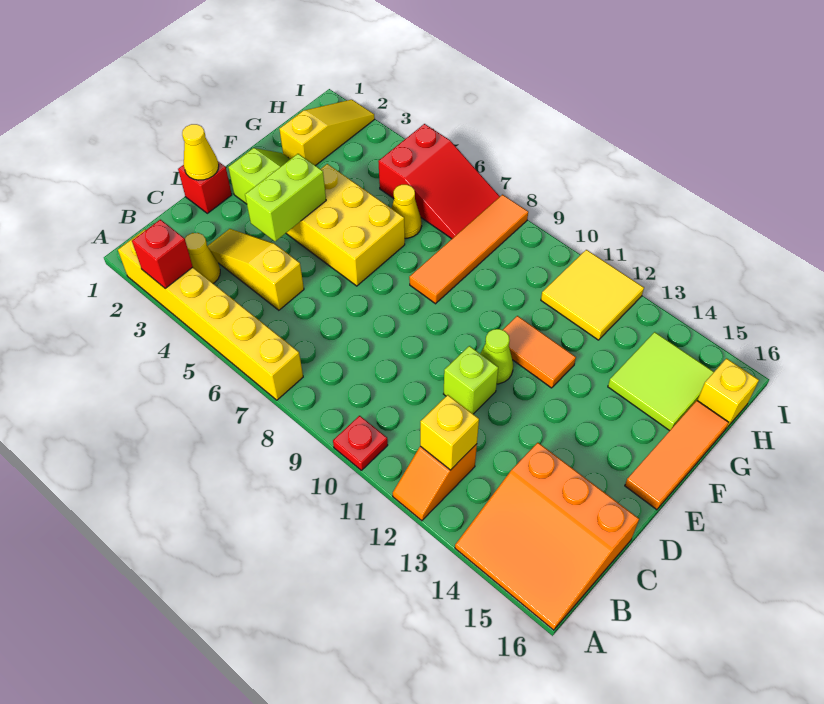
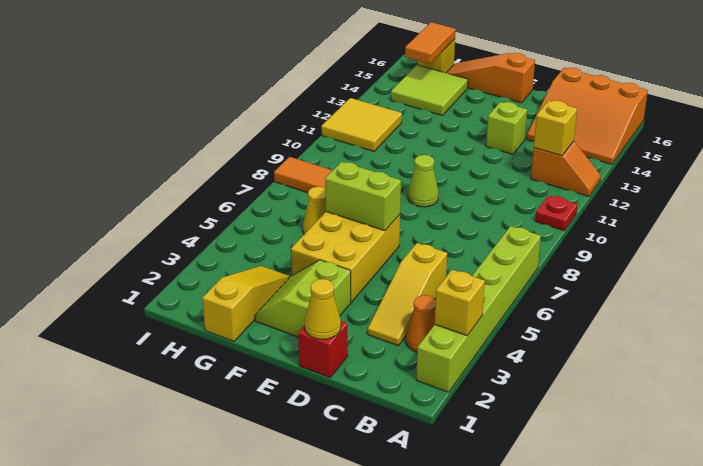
yellow 1x6 brick [118,229,303,400] -> lime 1x6 brick [416,226,541,392]
red 1x1 brick [132,220,193,288] -> yellow 1x1 brick [435,270,485,336]
orange 3x3 slope [455,443,639,630] -> orange 3x3 slope turned to [527,68,648,164]
yellow 1x1 cone [185,233,220,283] -> orange 1x1 cone [406,295,436,352]
lime 1x2 brick [245,154,326,241] -> lime 1x2 brick moved to [325,162,401,231]
lime 1x1 brick [444,346,498,414] -> lime 1x1 brick moved to [486,102,527,154]
lime 1x1 cone [480,329,513,384] -> lime 1x1 cone moved to [408,155,439,207]
orange 1x3 tile [625,401,729,510] -> orange 1x3 slope [446,53,535,103]
orange 1x2 tile [503,316,576,388] -> orange 1x2 tile moved to [405,22,456,64]
yellow 1x3 slope [279,100,375,166] -> yellow 1x3 slope turned to [203,266,289,341]
red 2x3 slope [378,124,500,239] -> none

